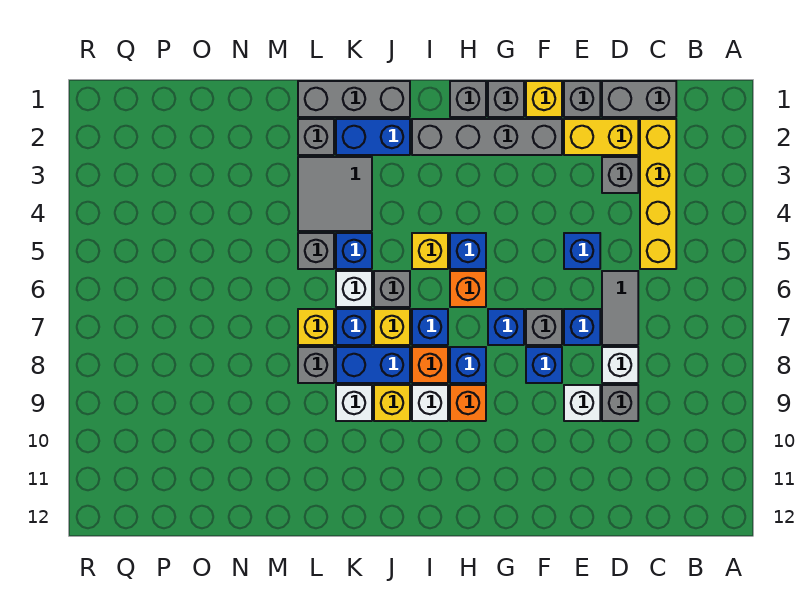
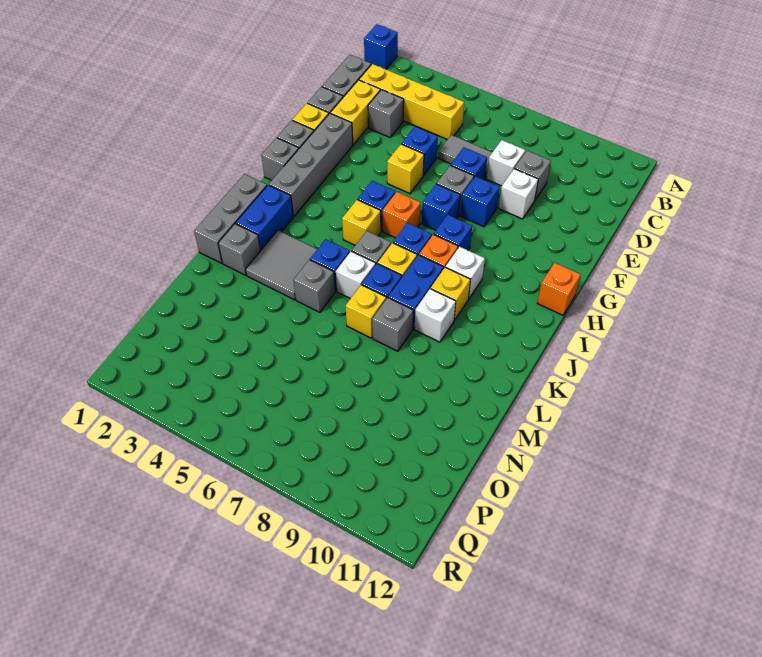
none -> blue 1x1 brick [364,24,398,69]
none -> yellow 1x1 brick [387,144,424,194]
orange 1x1 brick [450,385,486,421] -> orange 1x1 brick moved to [537,263,581,315]

